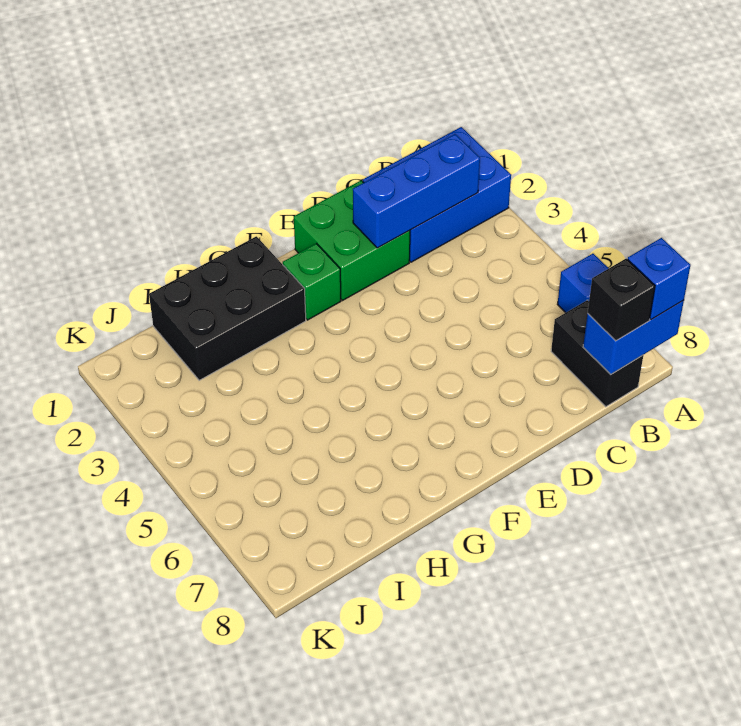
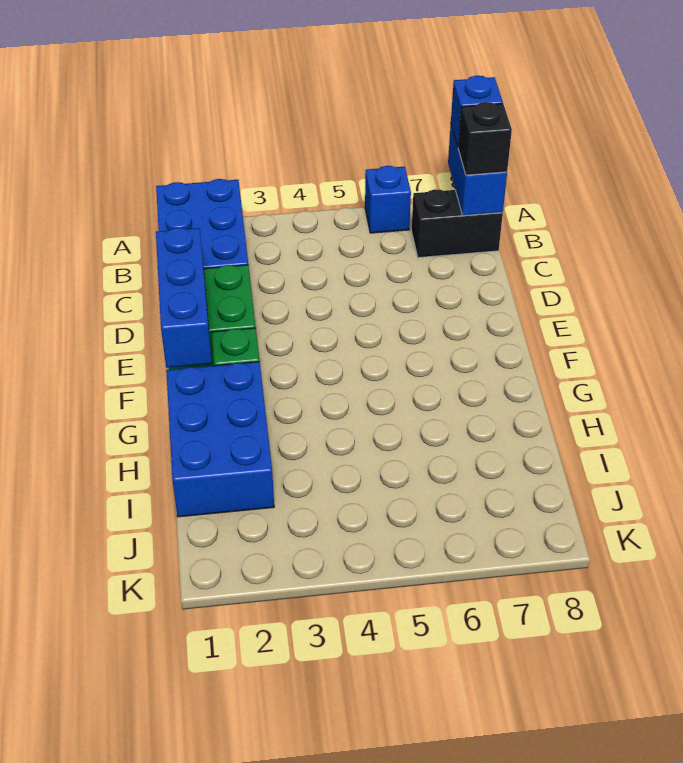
blue 1x3 brick [353,134,480,248] -> blue 1x3 brick moved to [156,228,212,368]
black 2x3 brick [149,236,306,380] -> blue 2x3 brick [166,362,274,517]

